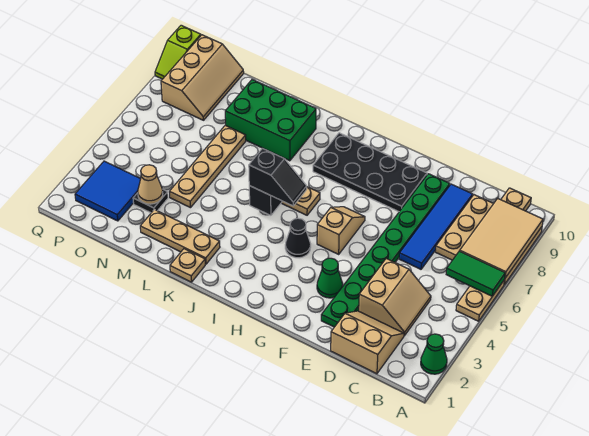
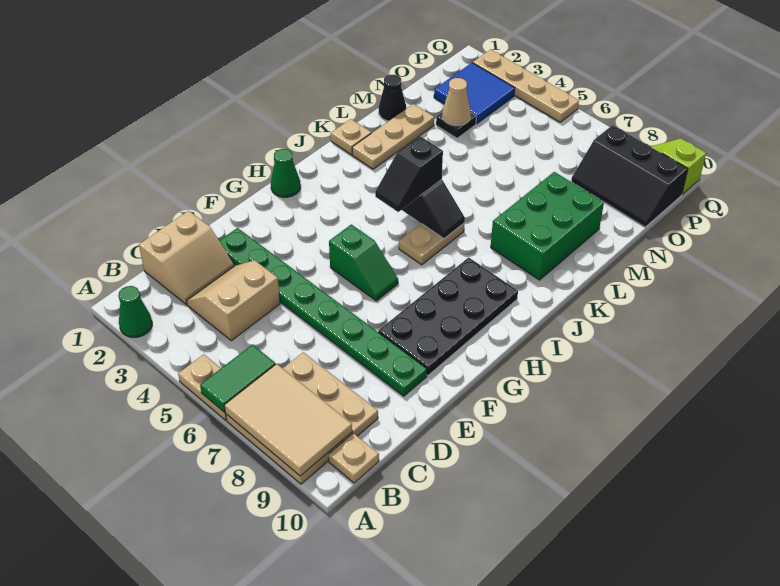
tan 2x2 slope [359,259,431,336] -> tan 2x2 slope turned to [187,260,280,341]
blue 1x4 tile [399,184,473,269] -> none
green 1x1 cone [317,258,343,298] -> green 1x1 cone moved to [271,149,300,197]
tan 1x2 slope [317,207,365,254] -> green 1x2 slope [329,224,398,301]
black 1x1 cone [285,218,311,258] -> black 1x1 cone moved to [379,75,406,121]
tan 1x4 plate [169,125,246,208] -> tan 1x4 plate moved to [473,50,579,122]
tan 2x3 slope [161,35,244,120] -> black 2x3 slope [571,125,688,227]

